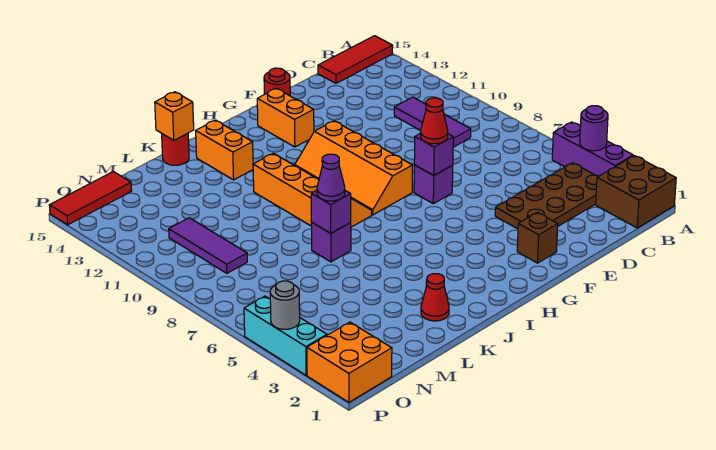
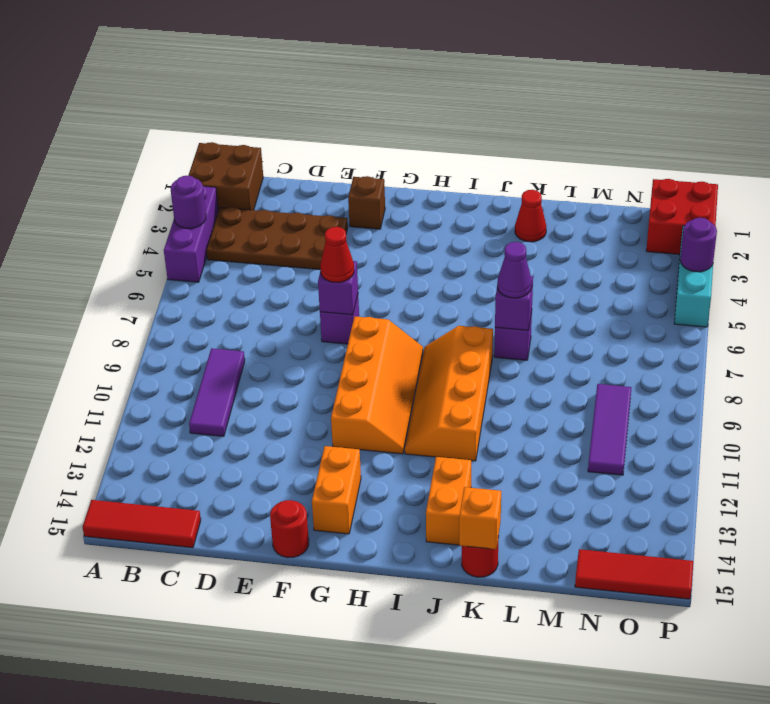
orange 2x2 brick [307,322,392,402] -> red 2x2 brick [646,179,718,254]
grey 1x1 round brick [270,281,300,329] -> purple 1x1 round brick [680,218,717,272]

